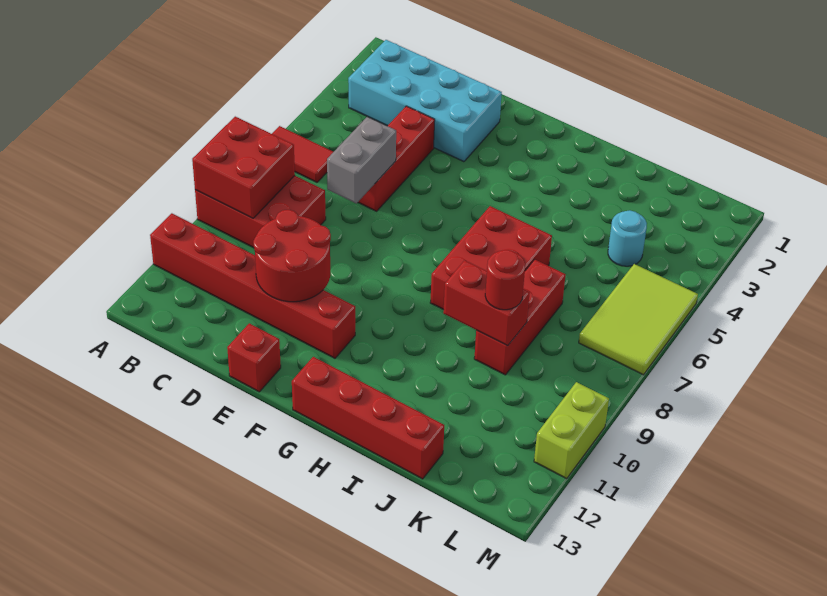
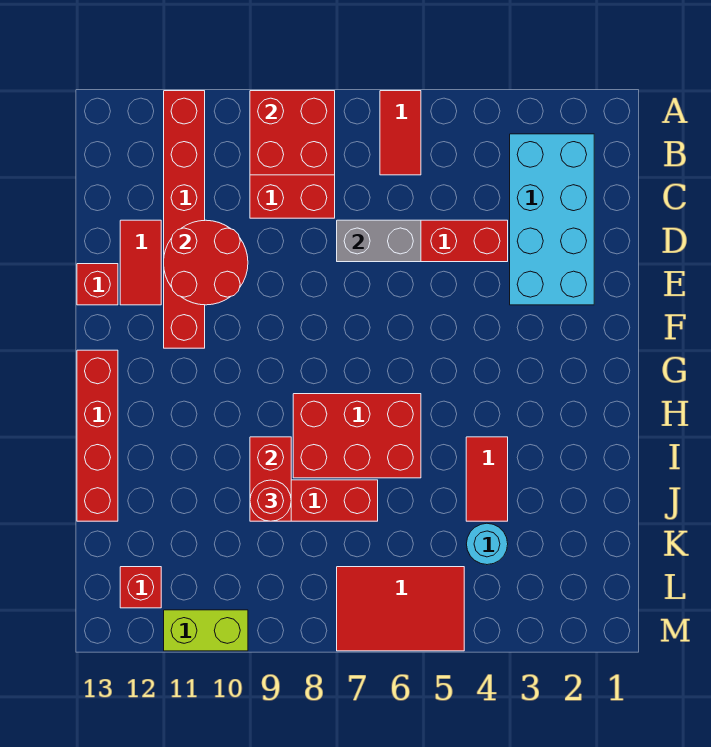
none -> red 1x2 tile [120,220,161,305]
none -> red 1x2 tile [466,437,508,521]
lime 2x3 tile [579,264,698,375] -> red 2x3 tile [337,567,464,651]
none -> red 1x1 brick [120,567,161,608]

